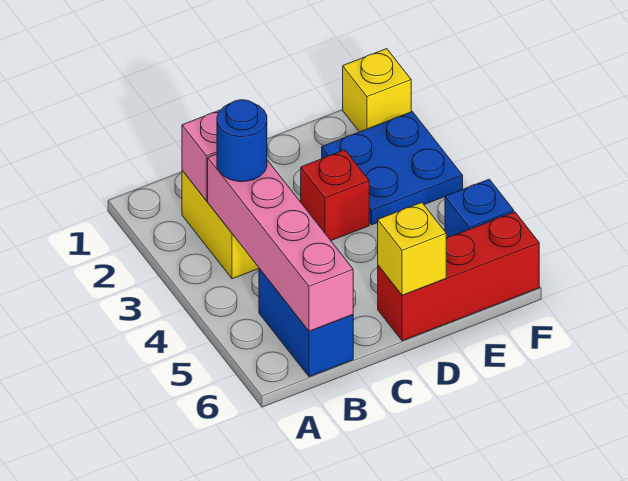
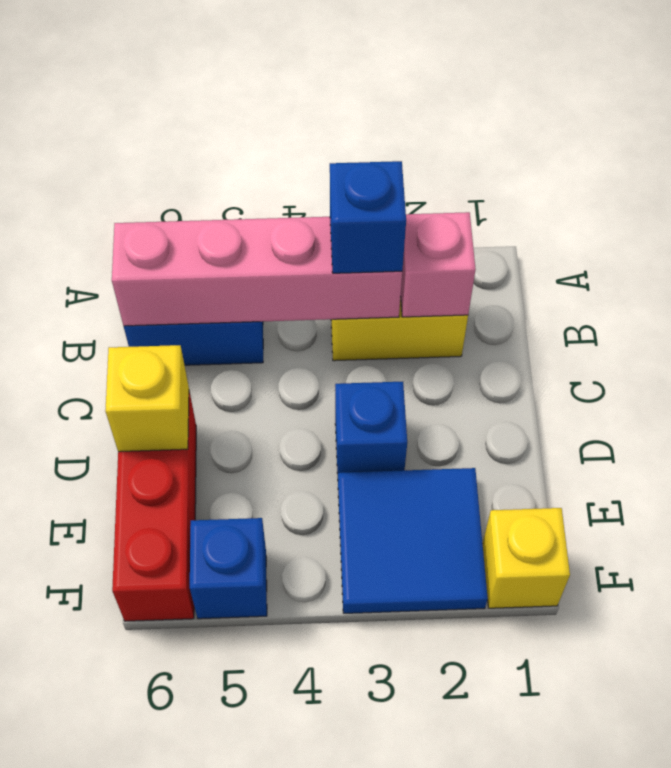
blue 1x1 round brick [217,100,267,182] -> blue 1x1 brick [330,161,406,273]
red 1x1 brick [301,150,369,241] -> blue 1x1 brick [335,382,407,473]
blue 2x2 plate [322,112,463,225] -> blue 2x2 tile [338,468,488,613]

